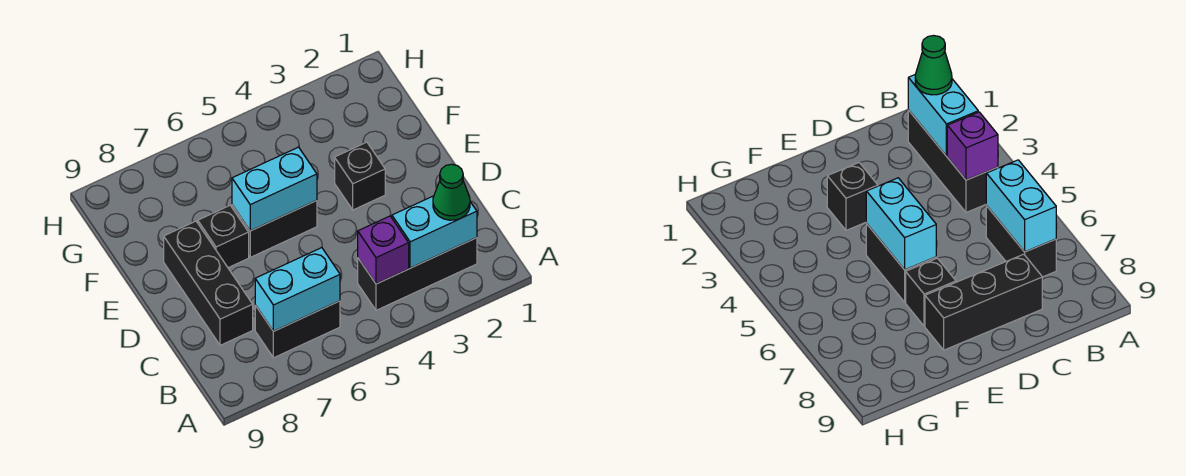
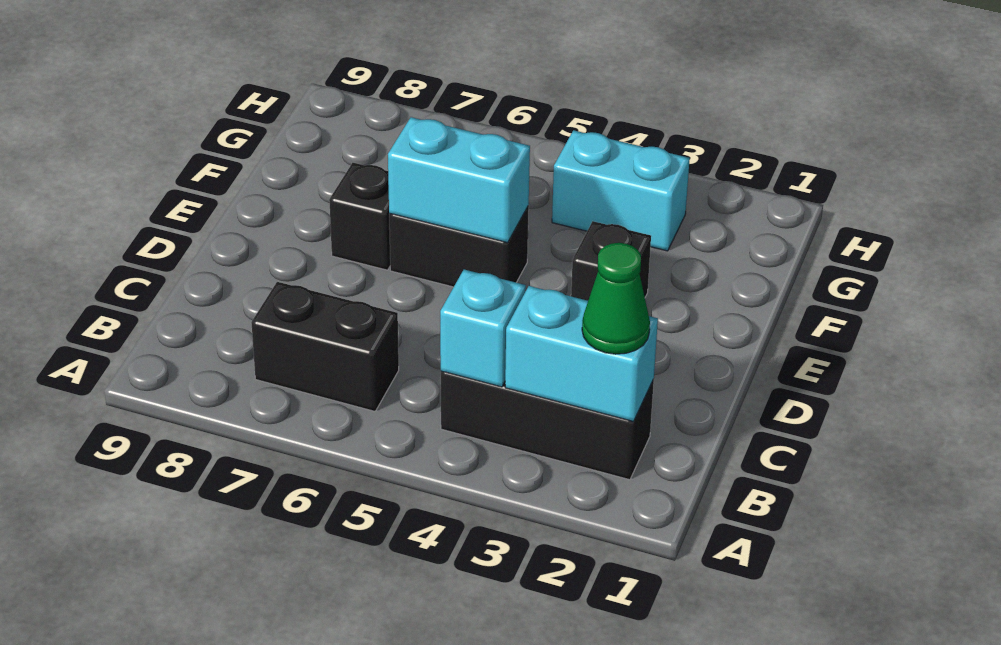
purple 1x1 brick [358,216,409,284] -> cyan 1x1 brick [440,270,526,387]
cyan 1x2 brick [255,248,340,331] -> cyan 1x2 brick moved to [552,130,690,251]
black 1x3 brick [164,221,253,345] -> none

